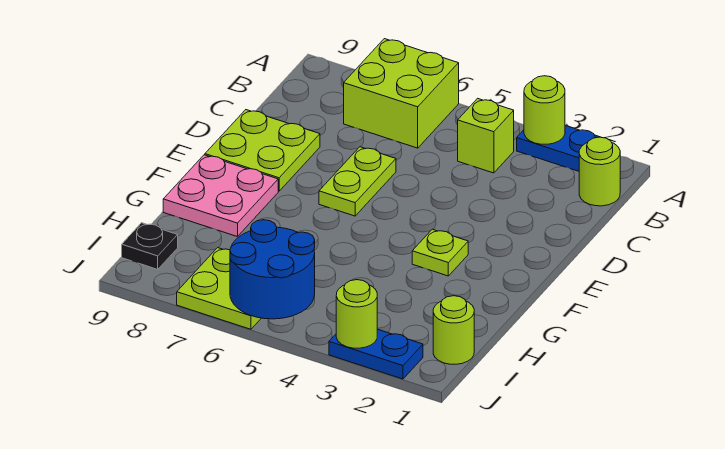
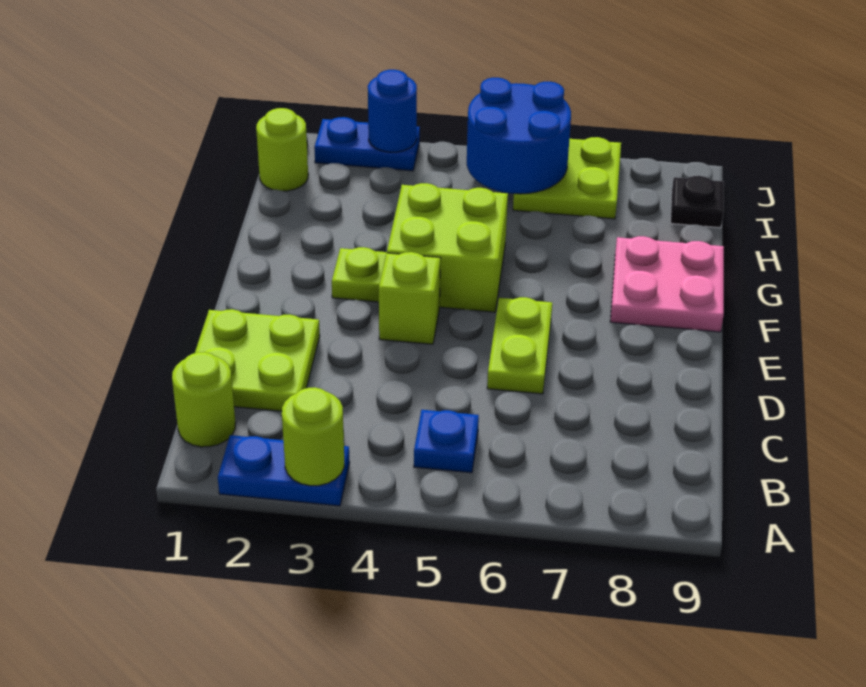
lime 2x2 brick [344,39,459,148] -> lime 2x2 brick moved to [387,183,508,312]
lime 1x1 brick [458,98,514,173] -> lime 1x1 brick moved to [379,252,441,344]
none -> blue 1x1 plate [414,410,479,473]
lime 2x2 plate [205,110,320,191] -> lime 2x2 plate moved to [195,309,320,411]
lime 1x1 round brick [336,280,377,348] -> blue 1x1 round brick [368,70,417,152]

